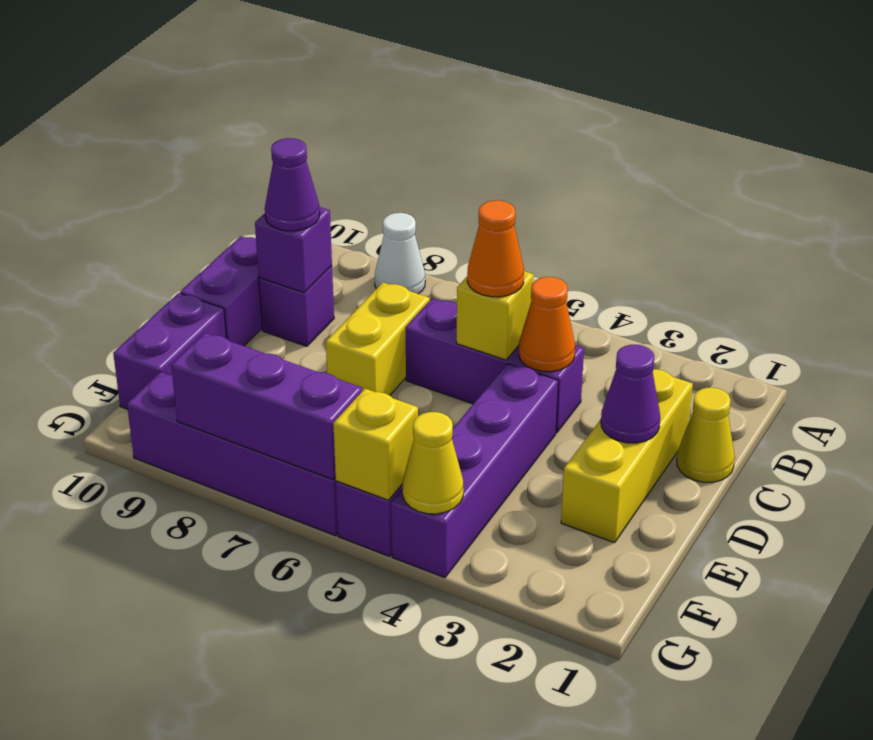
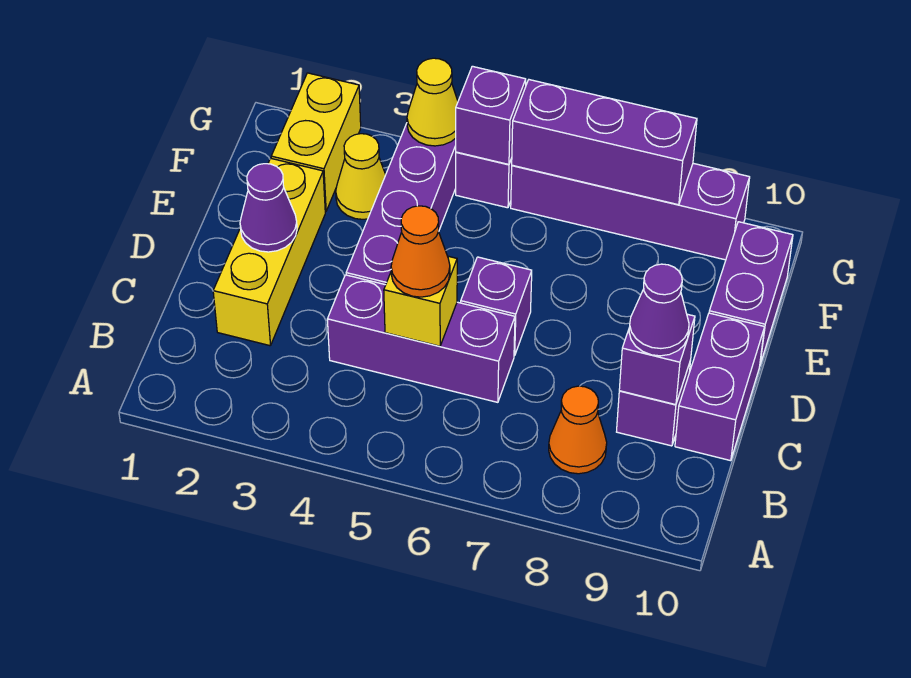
white 1x1 cone [375,213,425,294] -> none
yellow 1x1 cone [677,388,735,482] -> yellow 1x1 cone moved to [336,134,386,219]
orange 1x1 cone [519,277,575,372] -> orange 1x1 cone moved to [549,386,607,474]
yellow 1x2 brick [326,283,430,395] -> yellow 1x2 brick moved to [271,73,361,211]
none -> purple 1x1 brick [461,257,532,356]
yellow 1x1 brick [333,389,418,500] -> purple 1x1 brick [456,66,526,164]

